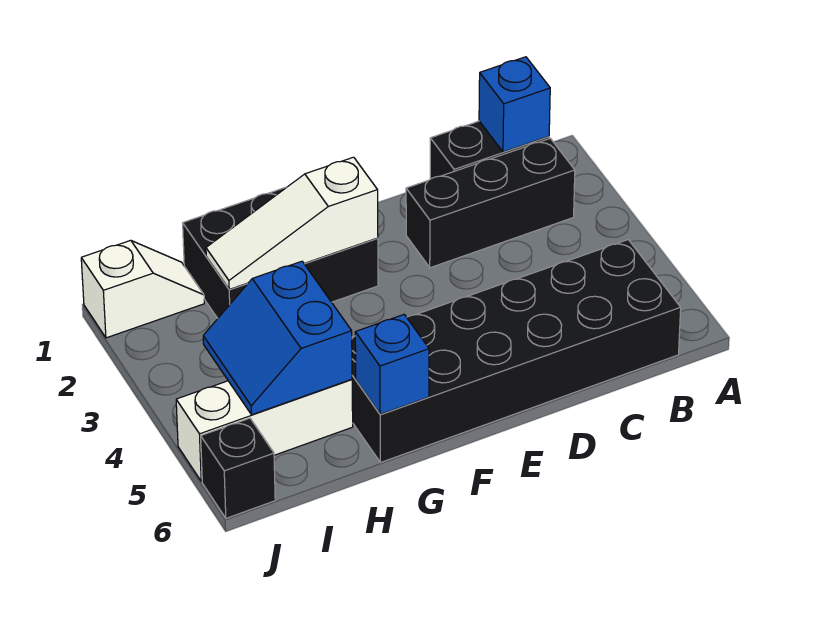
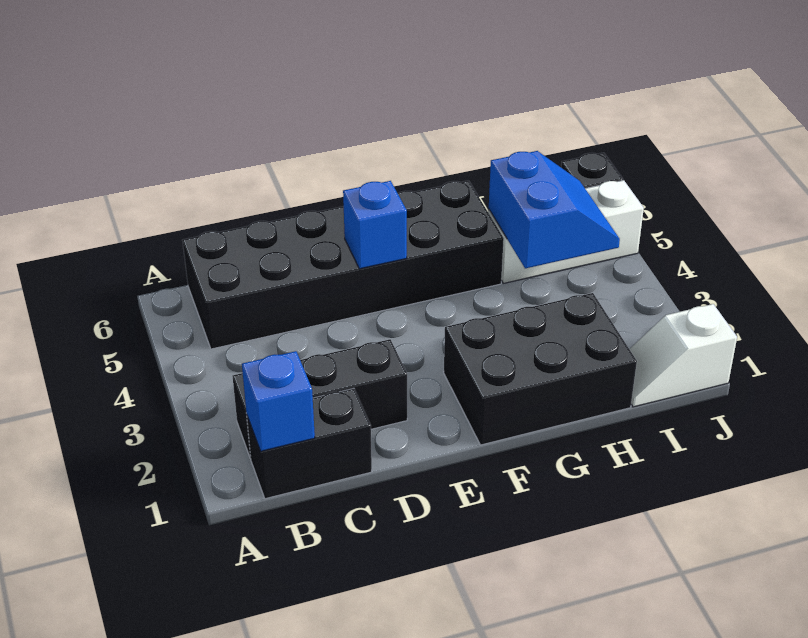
white 1x3 slope [206,157,378,289] -> none
blue 1x1 brick [355,315,429,414] -> blue 1x1 brick moved to [343,181,407,269]

